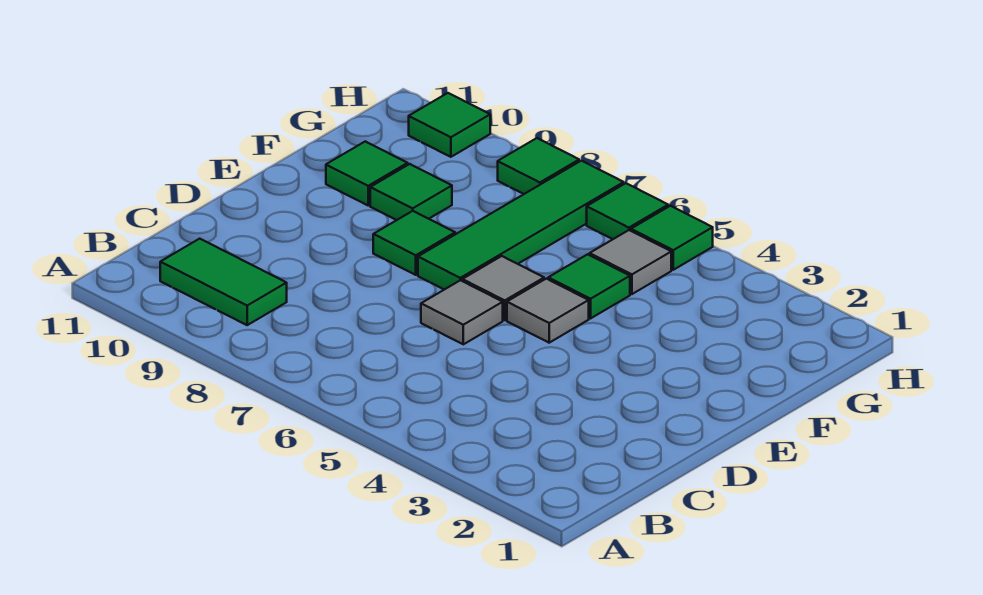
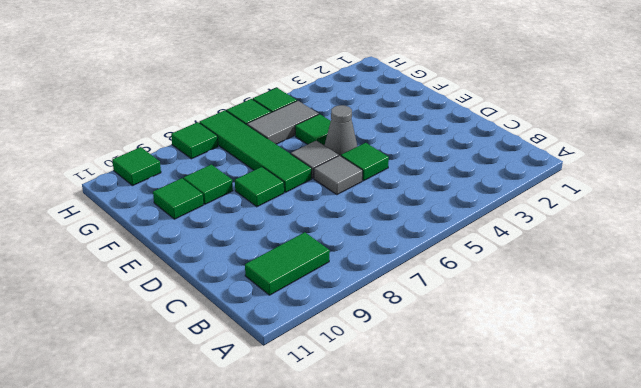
none -> green 1x1 tile [341,143,389,181]
grey 1x1 tile [507,279,589,343] -> grey 1x1 cone [325,105,357,156]
grey 1x1 tile [590,230,671,294] -> grey 1x2 tile [247,101,319,144]

